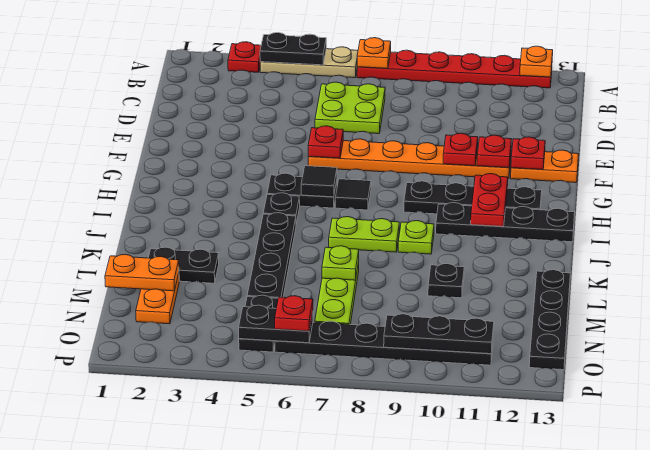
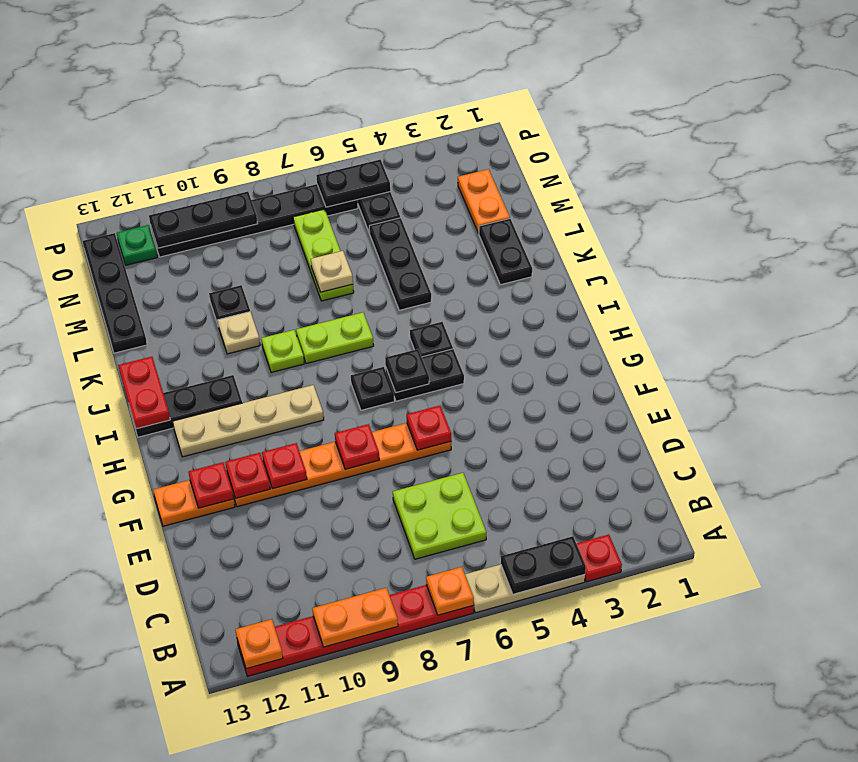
black 1x1 tile [301,166,337,197] -> black 1x1 plate [385,349,429,393]
black 1x1 tile [335,179,371,210] -> black 1x1 plate [351,367,394,410]
black 1x4 plate [404,181,542,214] -> tan 1x4 plate [173,385,324,457]
red 1x2 plate [471,174,508,227] -> red 1x2 plate moved to [118,357,170,429]
black 1x4 plate [436,203,575,242] -> black 1x3 plate [129,375,242,437]
black 1x4 plate [247,213,296,298] -> black 1x3 plate [369,218,431,310]
none -> tan 1x1 plate [218,312,260,354]
black 1x2 plate [148,247,219,283] -> black 1x2 plate turned to [479,219,532,285]
lime 1x1 plate [322,246,359,280] -> tan 1x1 plate [311,251,353,292]
orange 1x2 plate [105,254,179,291] -> orange 1x2 plate moved to [312,588,398,647]
red 1x1 plate [275,296,313,331] -> red 1x1 plate moved to [335,424,380,469]
none -> green 1x1 plate [117,225,158,265]

